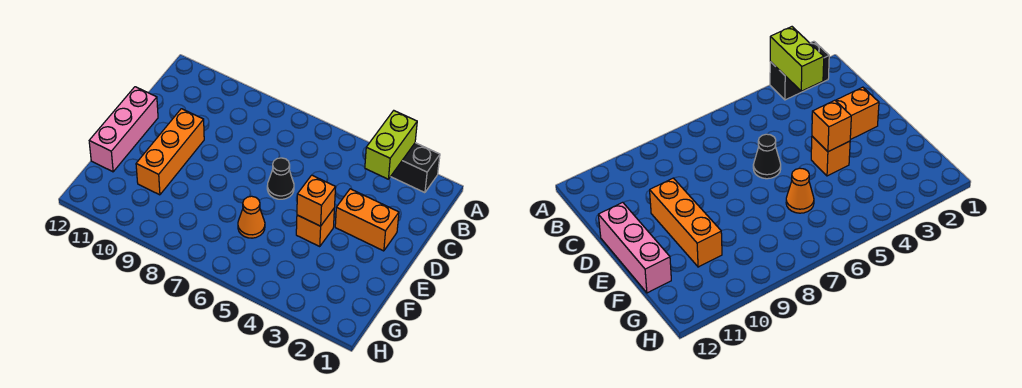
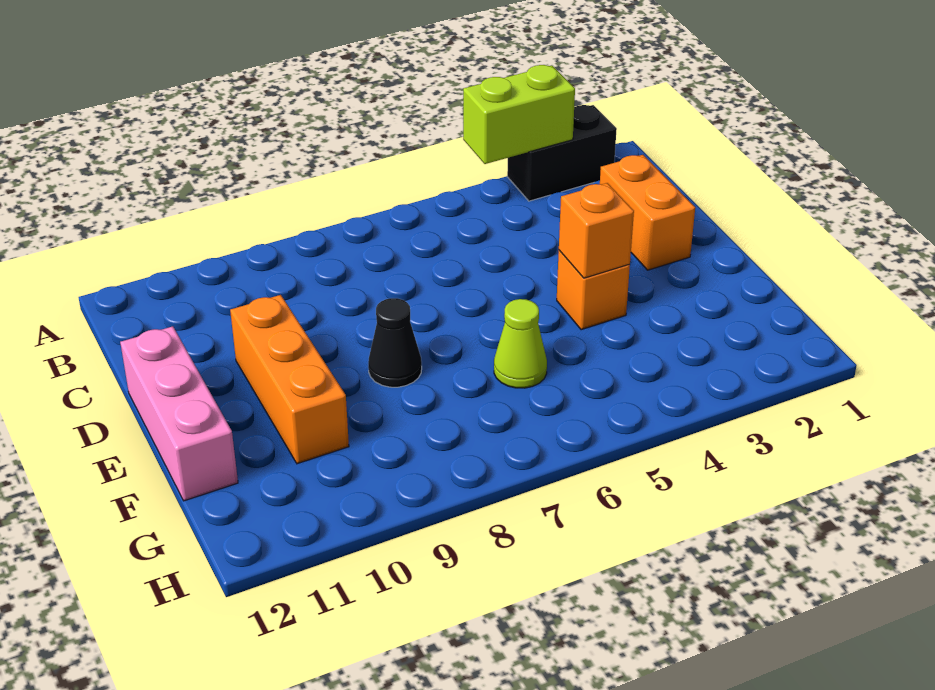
lime 1x2 brick [365,111,417,179] -> lime 1x2 brick turned to [463,65,575,164]
orange 1x2 brick [335,189,399,251] -> orange 1x2 brick turned to [600,155,695,270]
black 1x1 cone [267,158,294,199] -> black 1x1 cone moved to [368,298,422,387]
orange 1x1 cone [238,196,265,238] -> lime 1x1 cone [494,299,547,388]

